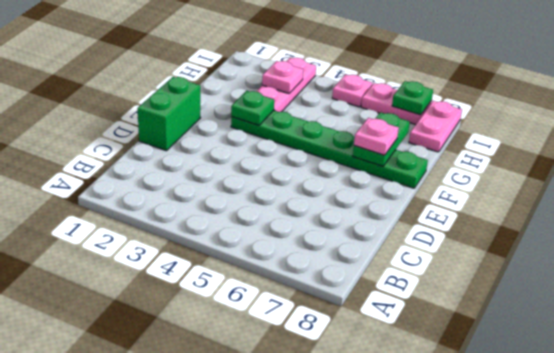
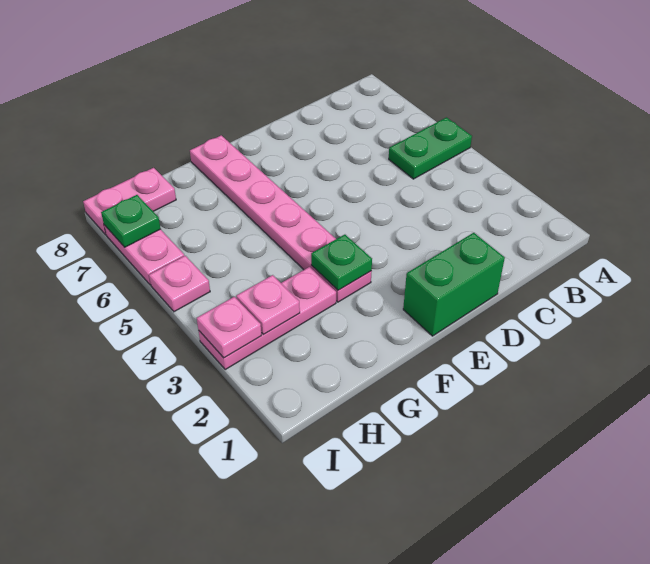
green 1x6 plate [231,110,428,188] -> pink 1x6 plate [190,135,372,302]
green 1x2 plate [353,112,410,166] -> green 1x2 plate moved to [389,117,472,179]
pink 1x1 plate [354,118,399,155] -> pink 1x1 plate moved to [197,297,261,358]

